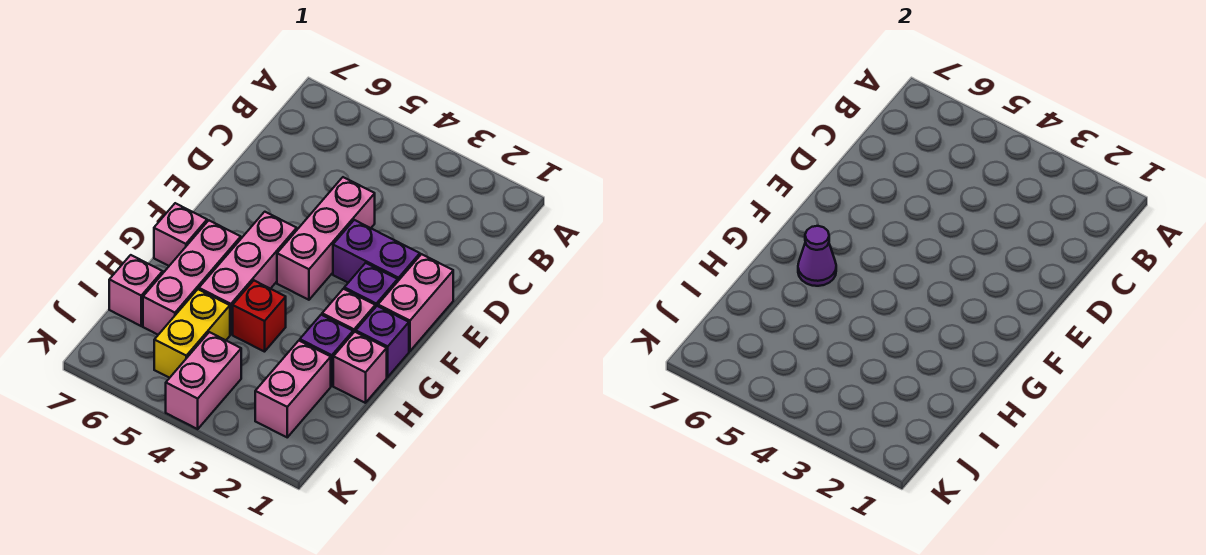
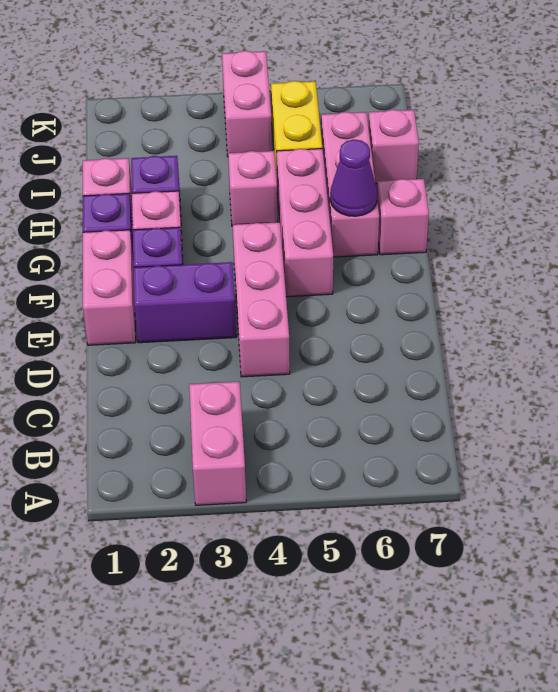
red 1x1 brick [233,281,286,352] -> pink 1x1 brick [228,151,278,226]
pink 1x2 brick [255,341,331,437] -> pink 1x2 brick moved to [189,381,246,505]

